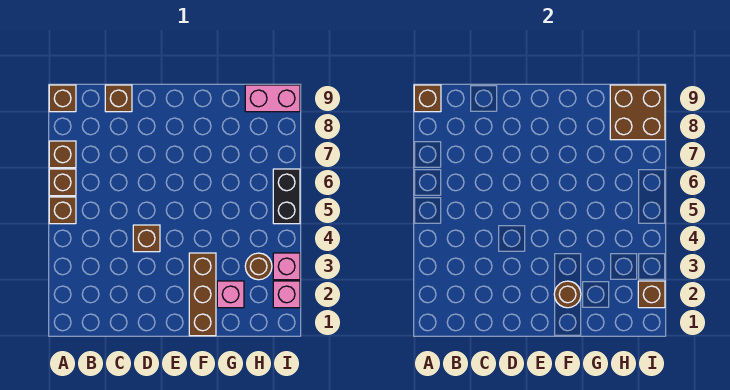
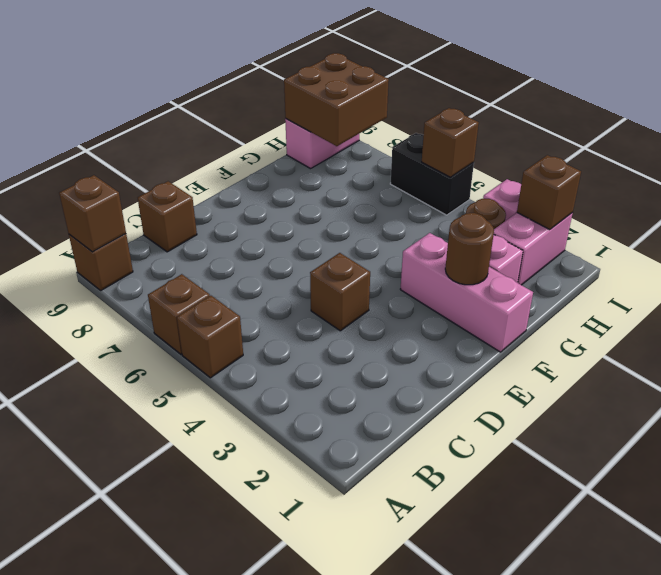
brown 1x1 brick [49,141,76,168] -> brown 1x1 brick moved to [422,108,479,177]
brown 1x3 brick [189,253,216,336] -> pink 1x3 brick [400,233,533,352]
pink 1x1 brick [273,281,300,308] -> pink 1x2 brick [494,213,573,285]

